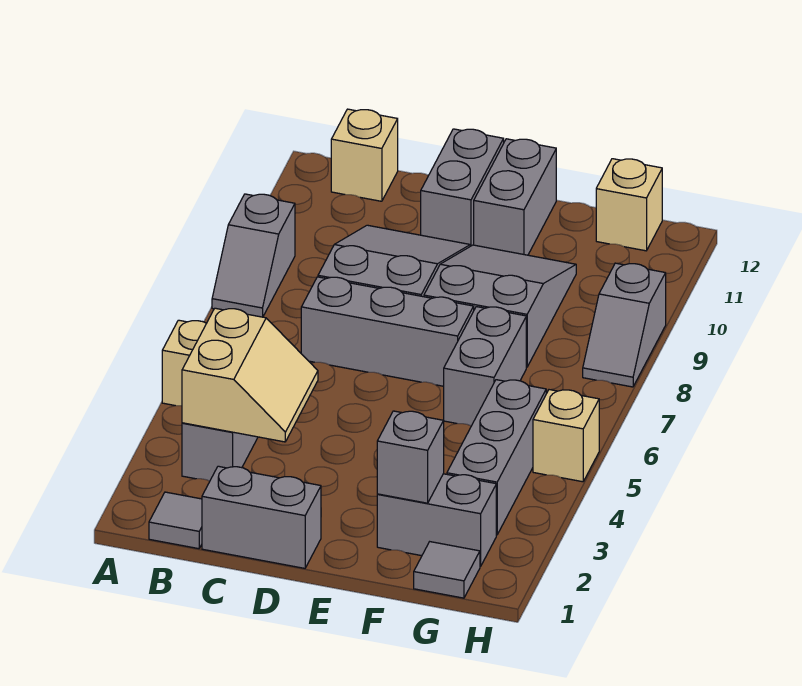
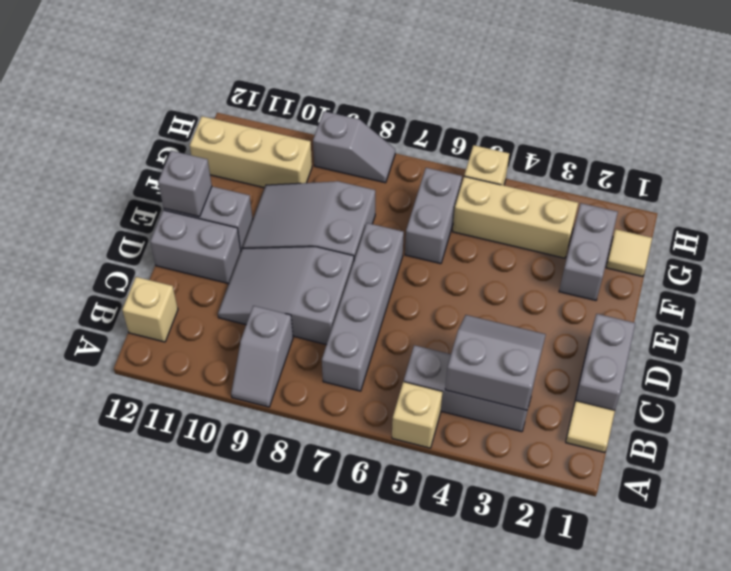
grey 1x2 slope [212,194,295,317] -> grey 1x2 slope turned to [231,306,293,407]
grey 1x1 tile [149,492,202,549] -> tan 1x1 tile [566,401,615,453]
tan 2x2 slope [182,308,318,442] -> grey 2x2 slope [445,315,546,410]
grey 1x3 brick [301,277,474,386] -> grey 1x4 brick [322,223,404,391]
grey 1x1 brick [377,411,444,503] -> grey 1x1 brick moved to [158,151,212,217]
grey 1x2 brick [443,307,526,426] -> grey 1x2 brick turned to [405,168,462,264]
grey 1x1 tile [414,542,480,598] -> tan 1x1 tile [606,229,652,277]
grey 1x3 brick [447,380,546,535] -> tan 1x3 brick [453,176,578,258]
tan 1x1 brick [596,159,662,251] -> tan 1x3 brick [190,116,312,188]

